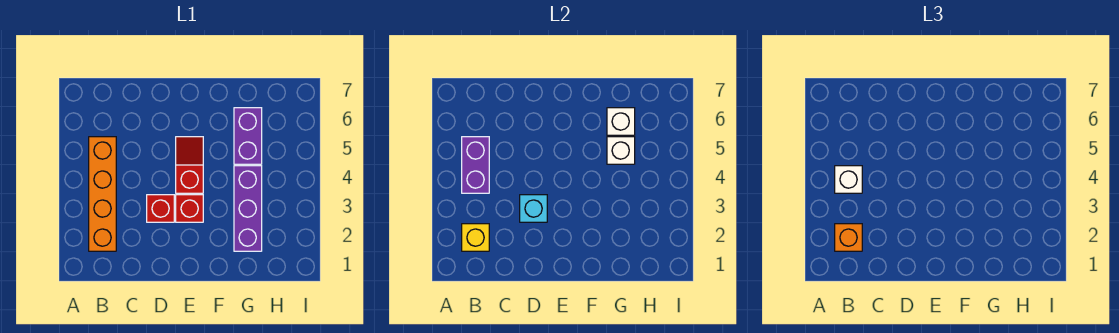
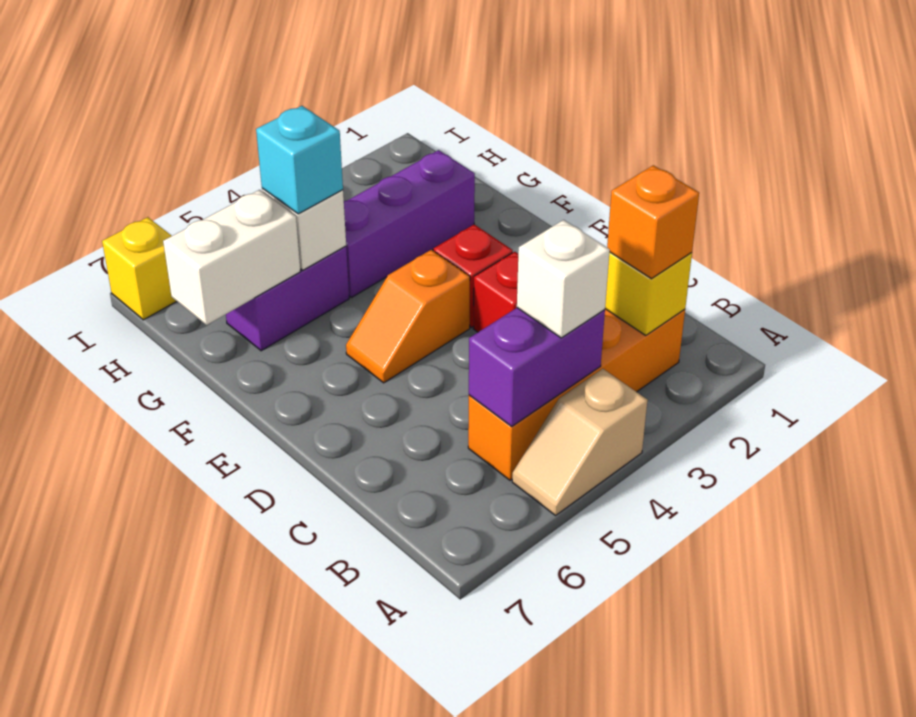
none -> tan 1x2 slope [512,369,648,515]
cyan 1x1 brick [520,195,547,222] -> cyan 1x1 brick moved to [256,106,343,214]
red 1x2 slope [176,137,203,193] -> orange 1x2 slope [346,250,470,383]
white 1x1 brick [607,108,635,135] -> white 1x2 brick [163,190,300,325]
none -> yellow 1x1 brick [102,217,177,320]

